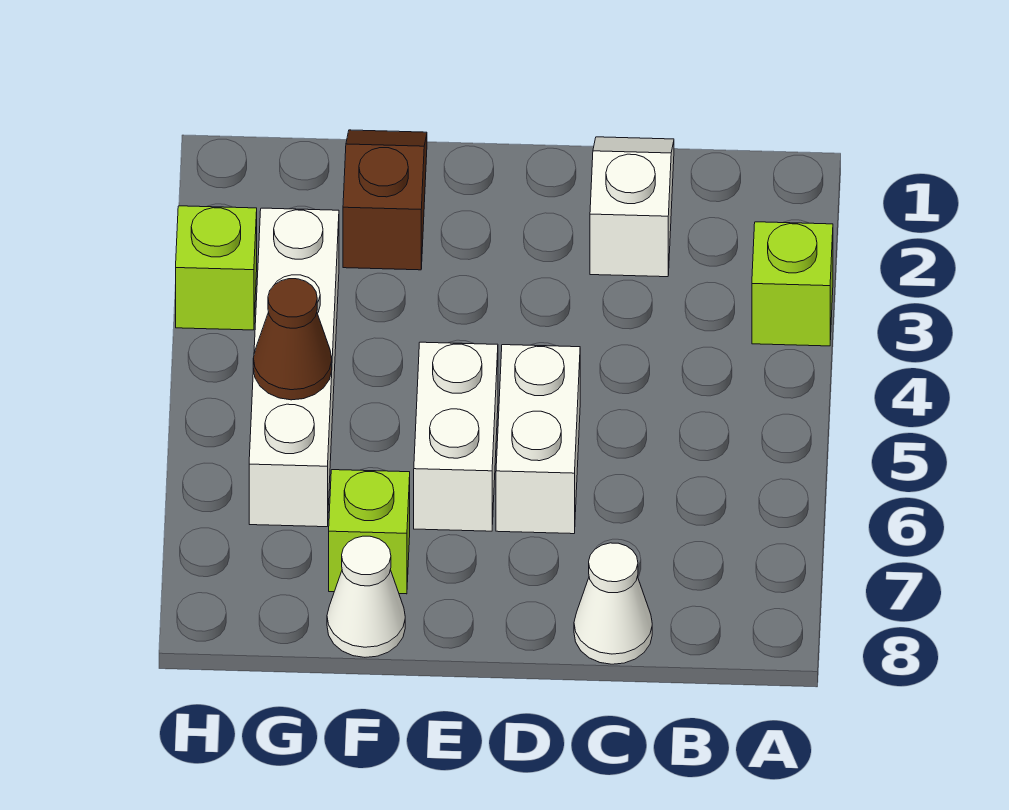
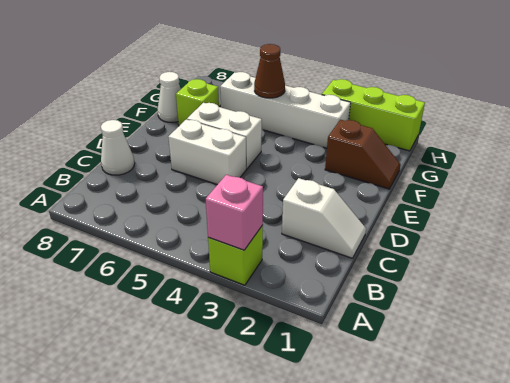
none -> pink 1x1 brick [206,175,263,250]
lime 1x1 brick [176,206,257,330] -> lime 1x3 brick [322,79,425,151]

